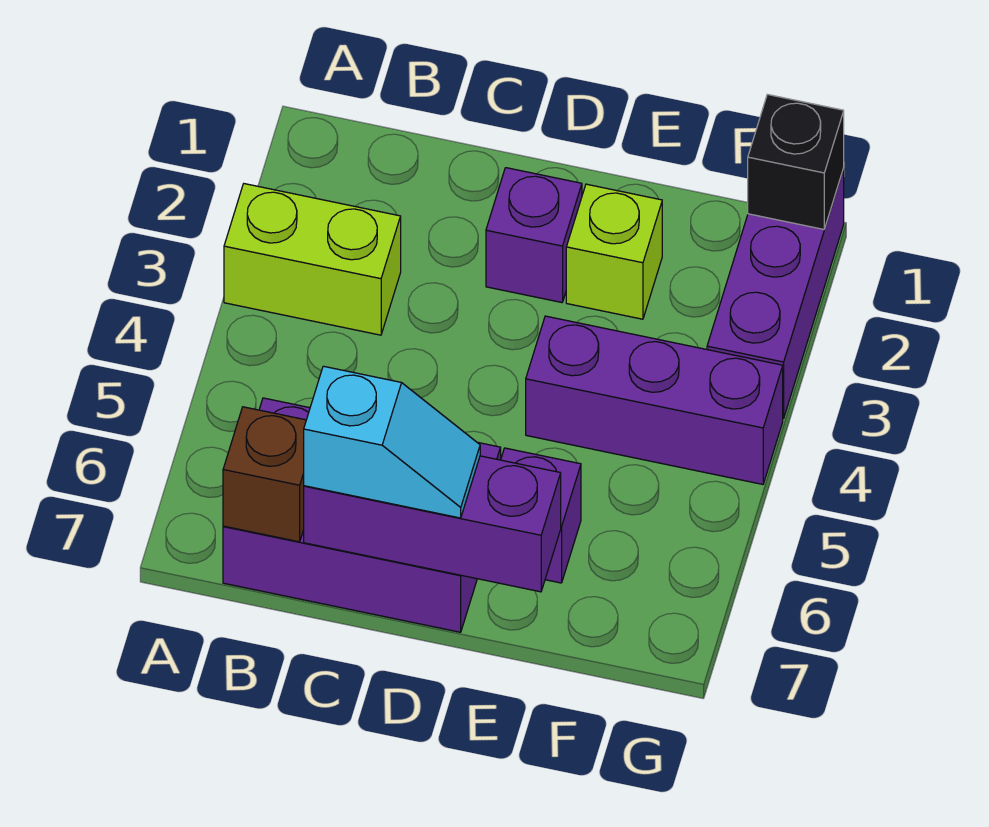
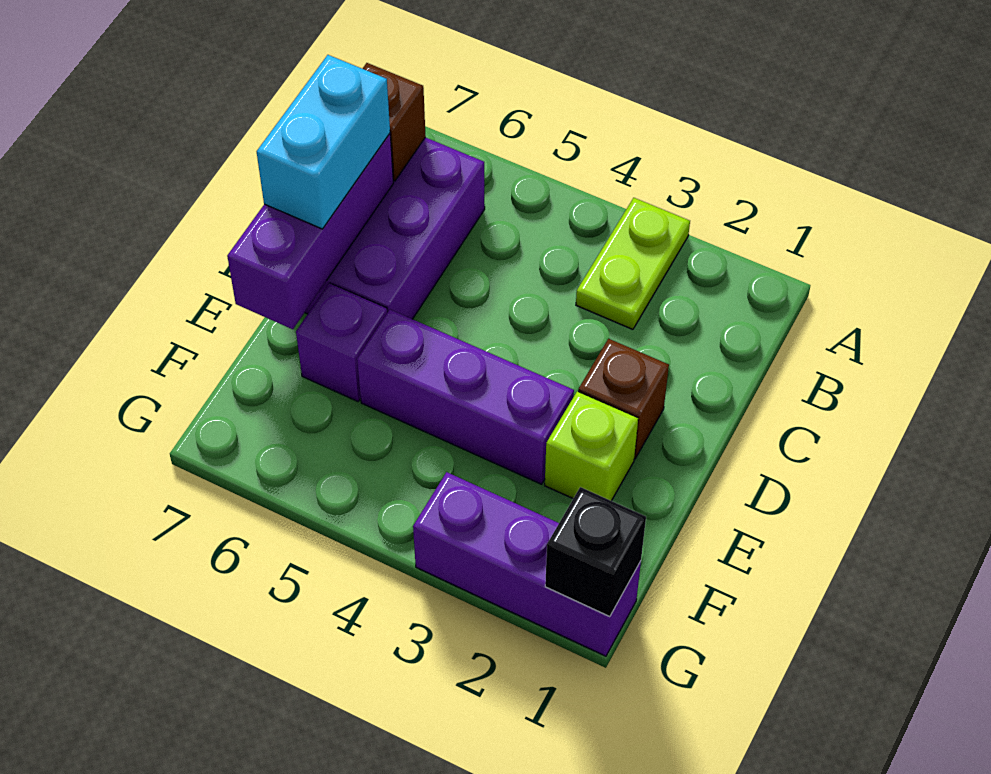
lime 1x2 brick [224,184,401,335] -> lime 1x2 plate [576,198,690,329]
cyan 1x2 slope [304,366,480,518] -> cyan 1x2 brick [257,55,390,229]
purple 1x1 brick [486,168,582,302] -> brown 1x1 brick [578,339,669,459]
purple 1x3 brick [526,316,783,484] -> purple 1x3 brick turned to [357,310,574,484]

